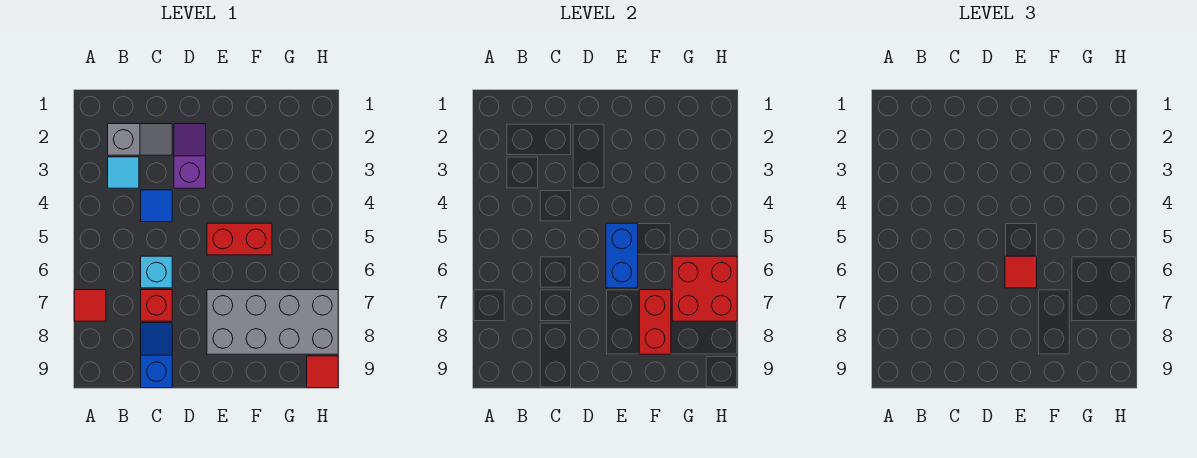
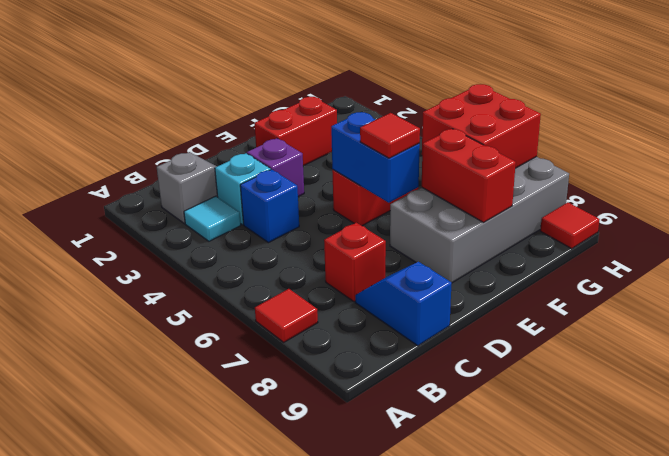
blue 1x1 tile [141,190,172,222] -> blue 1x1 brick [240,170,299,243]
cyan 1x1 brick [141,256,172,288] -> cyan 1x1 brick moved to [215,153,271,225]
none -> red 1x2 brick [254,97,337,166]

